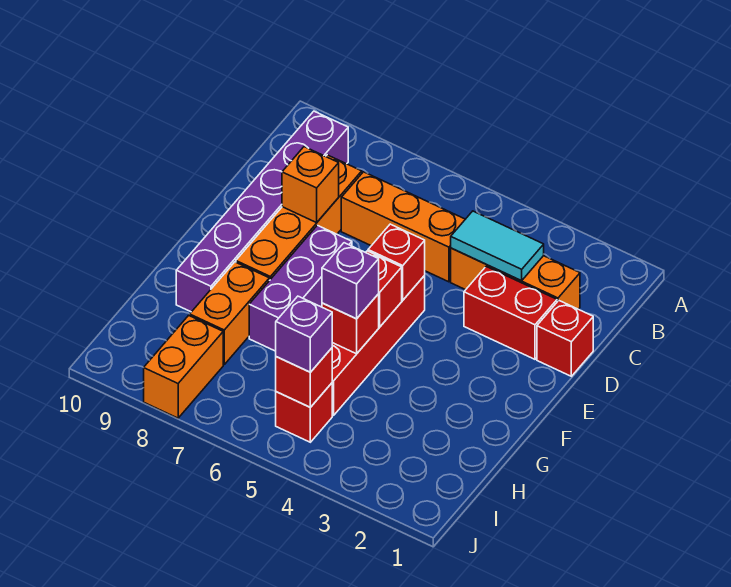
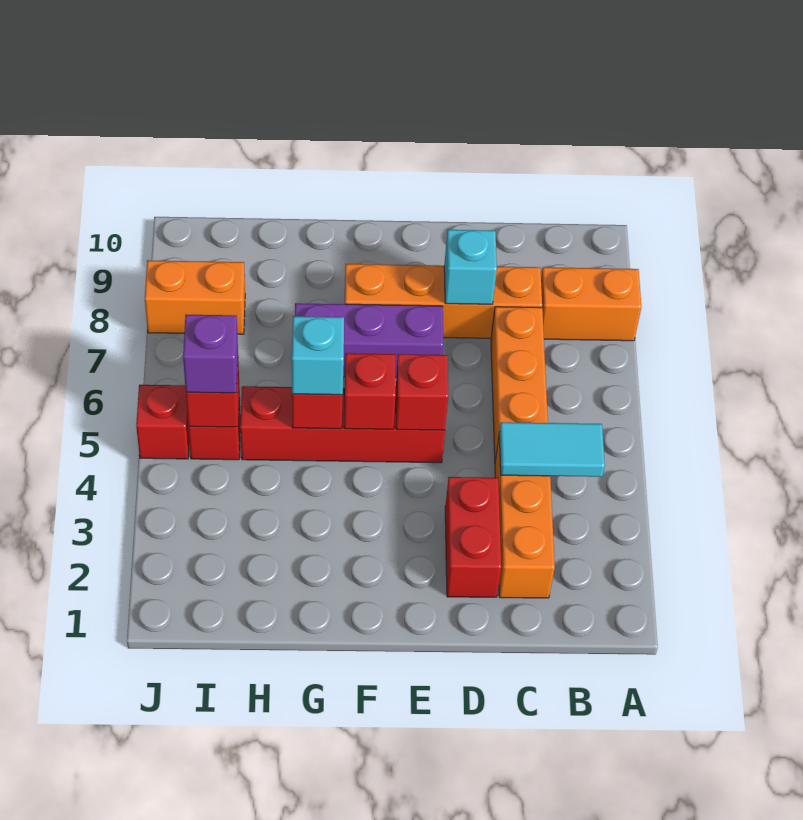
purple 1x6 brick [176,111,348,312] -> none
cyan 1x2 tile [451,211,544,281] -> cyan 1x2 tile turned to [499,422,605,477]
red 1x1 brick [537,301,593,376] -> red 1x1 brick moved to [136,385,189,459]
orange 1x1 brick [282,147,339,223] -> cyan 1x1 brick [444,230,497,304]
purple 1x1 brick [322,243,379,319] -> cyan 1x1 brick [292,316,344,395]
orange 1x2 brick [190,262,269,364] -> orange 1x2 brick moved to [541,267,641,341]

